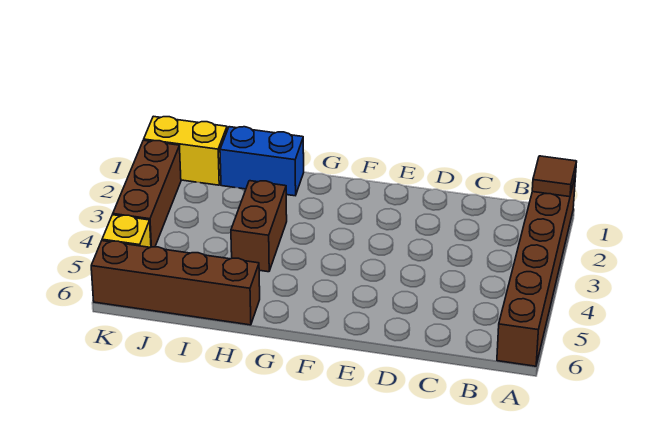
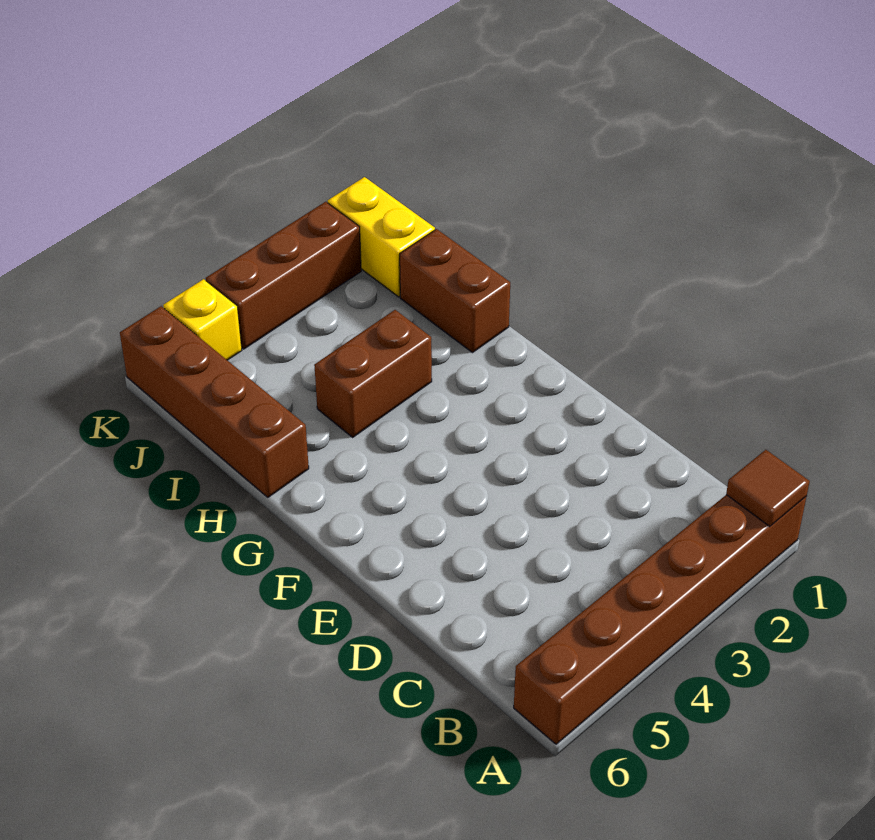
blue 1x2 brick [220,127,304,196] -> brown 1x2 brick [400,229,510,353]

